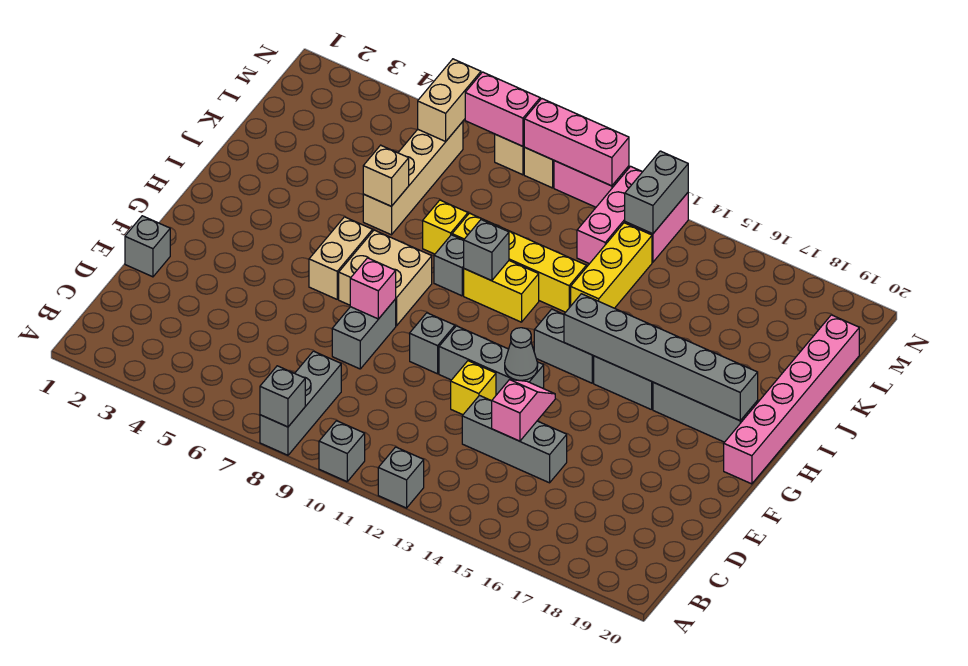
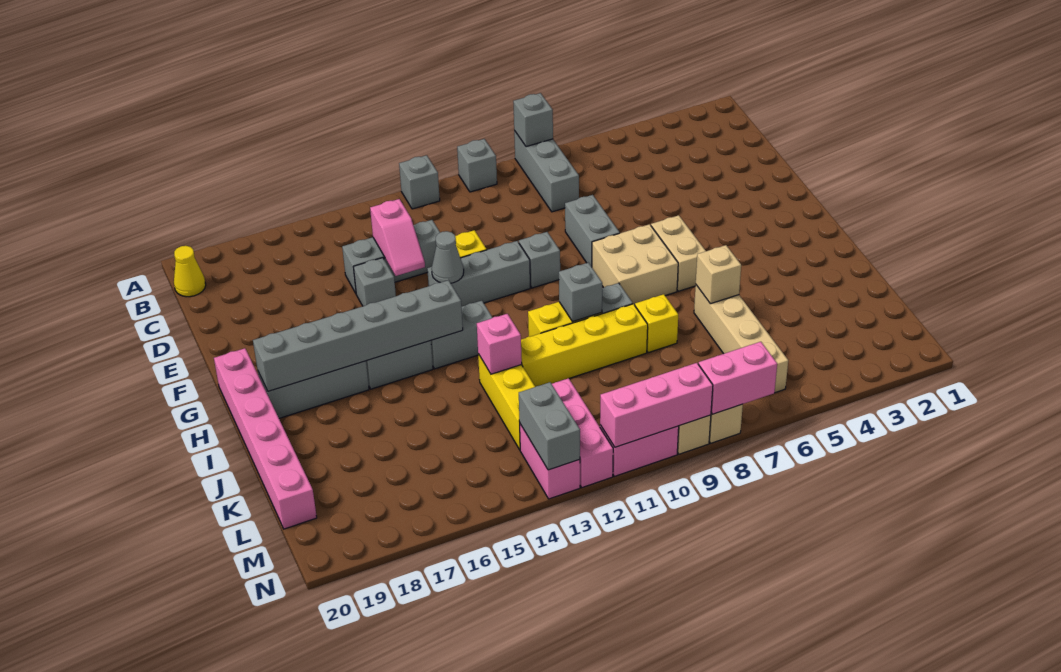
none -> yellow 1x1 cone [174,246,206,297]
grey 1x1 brick [125,216,170,277] -> grey 1x1 brick moved to [354,258,396,306]
pink 1x1 brick [350,258,396,319] -> pink 1x1 brick moved to [477,314,522,374]
tan 1x2 brick [418,59,481,142] -> none

